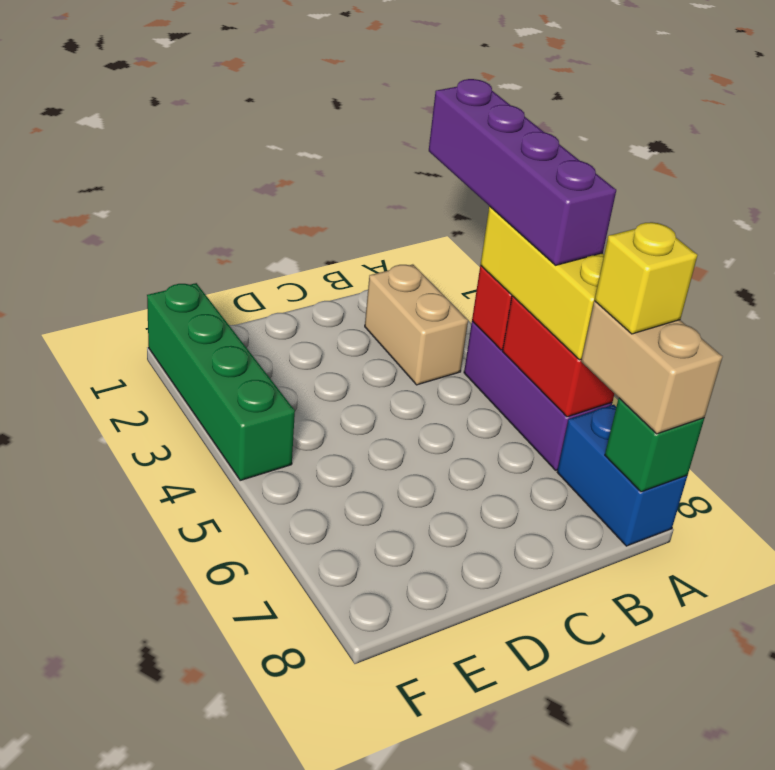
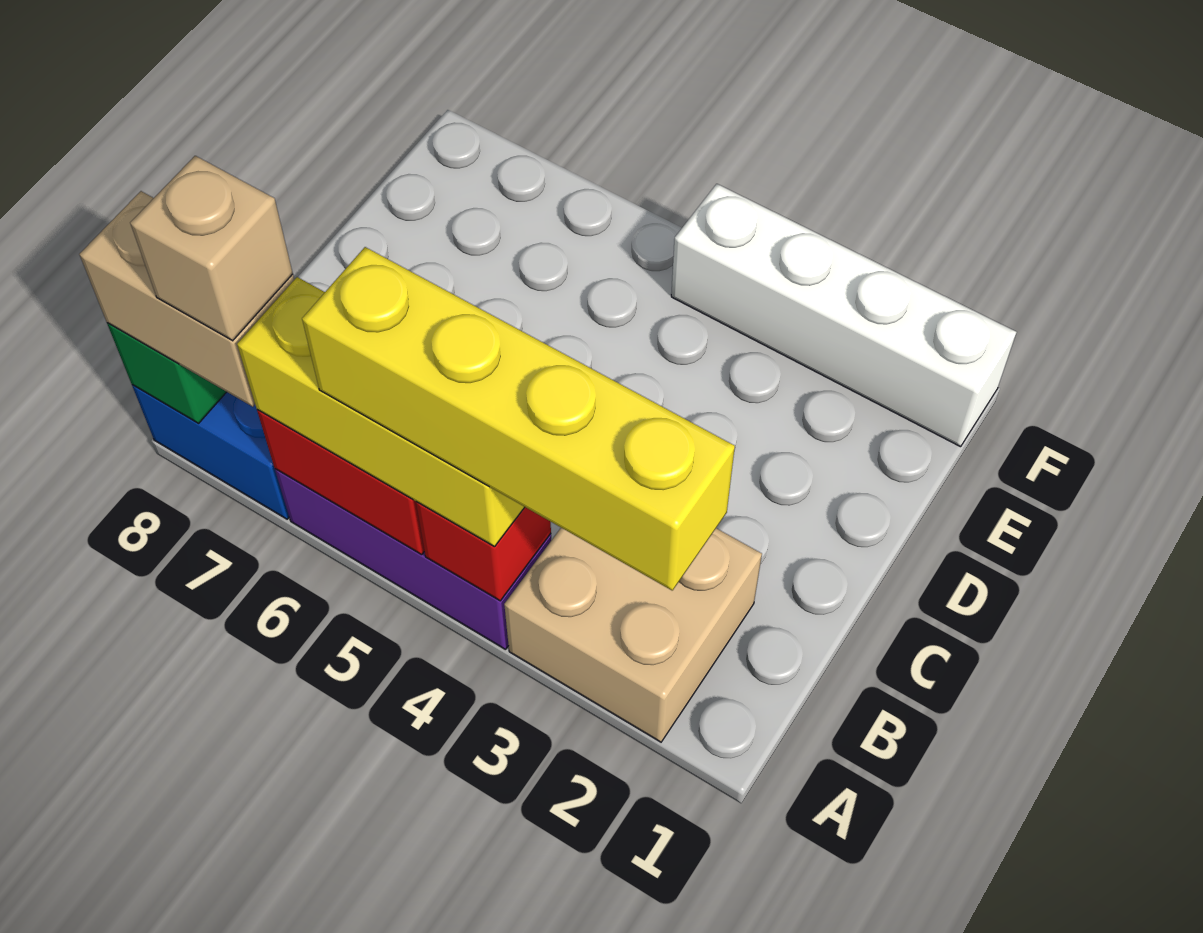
purple 1x4 brick [429,79,616,265] -> yellow 1x4 brick [302,247,735,590]
yellow 1x1 brick [594,222,698,334] -> tan 1x1 brick [130,156,293,341]
tan 1x2 brick [365,264,468,385] -> tan 2x2 brick [504,528,762,742]
green 1x4 brick [147,283,295,480] -> white 1x4 brick [671,184,1016,447]

